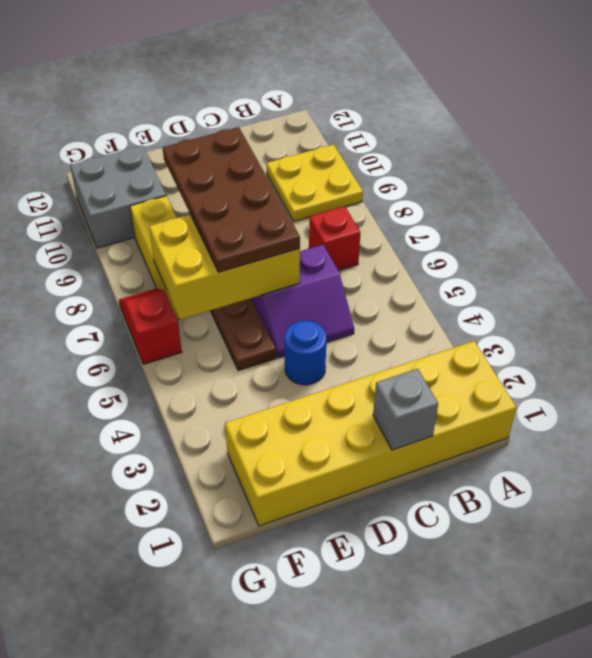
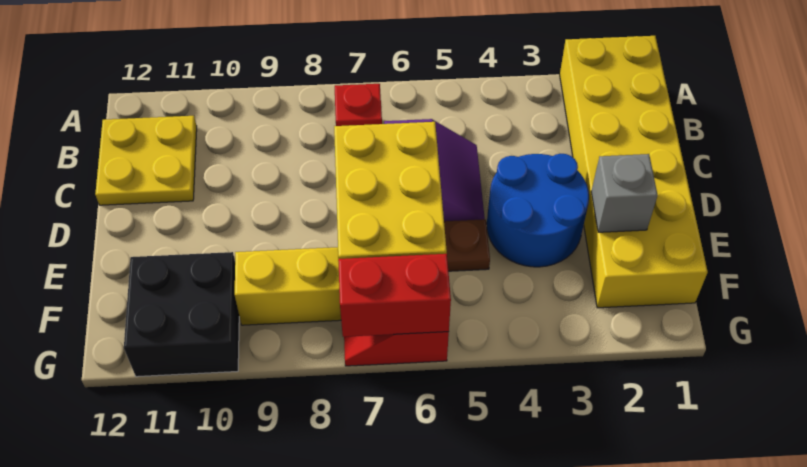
yellow 2x2 plate [266,145,363,222] -> yellow 2x2 plate moved to [95,116,197,205]
grey 1x1 brick [373,369,438,450] -> grey 1x1 brick moved to [591,154,658,232]
blue 1x1 round brick [284,321,327,385] -> blue 2x2 round brick [487,154,589,267]
brown 2x4 plate [163,127,300,272] -> none
grey 2x2 brick [70,146,166,248] -> black 2x2 brick [124,252,239,377]
none -> red 1x2 brick [338,254,451,337]

